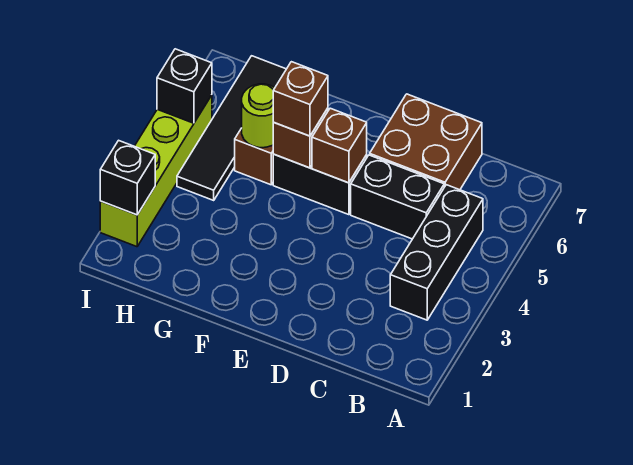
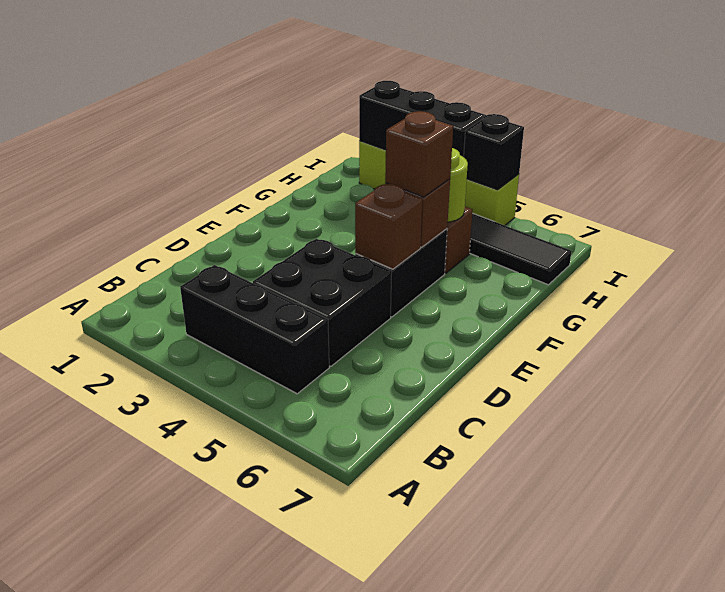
black 1x2 brick [351,155,444,239] -> black 2x2 brick [253,239,392,366]
brown 2x2 brick [370,94,482,190] -> none
black 1x1 brick [100,140,155,215] -> black 1x3 brick [359,81,486,157]

